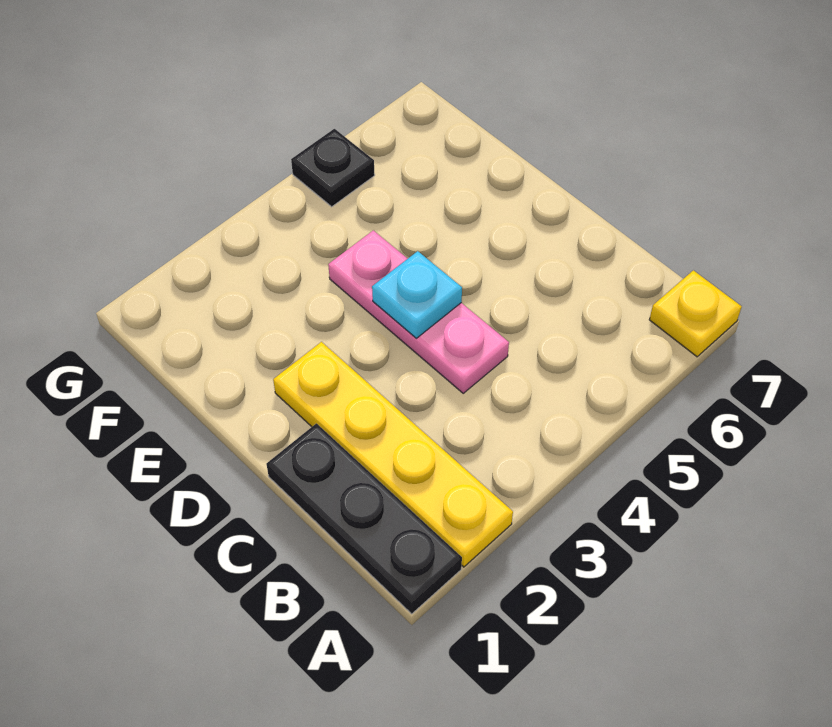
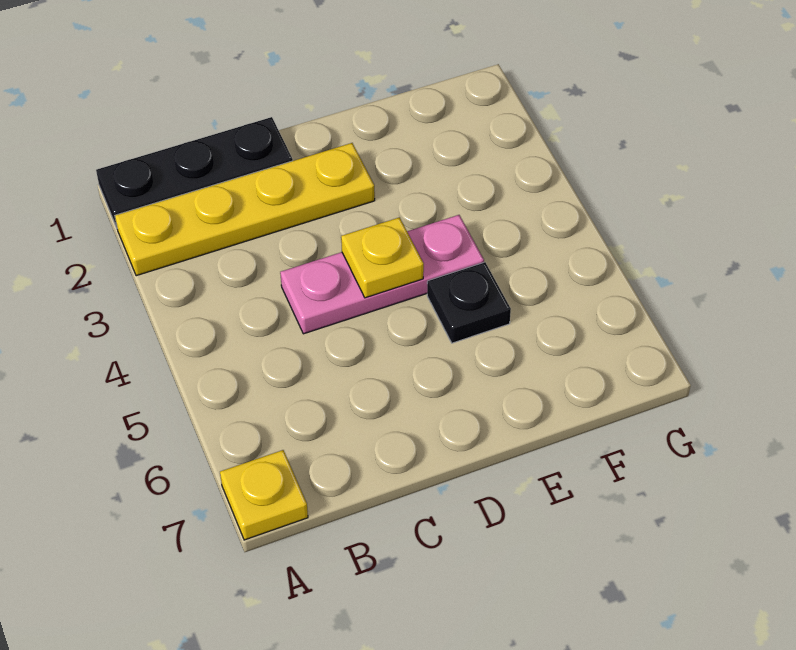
cyan 1x1 plate [372,251,462,338] -> yellow 1x1 plate [341,217,424,298]
black 1x1 plate [291,129,375,207] -> black 1x1 plate moved to [427,262,511,343]

